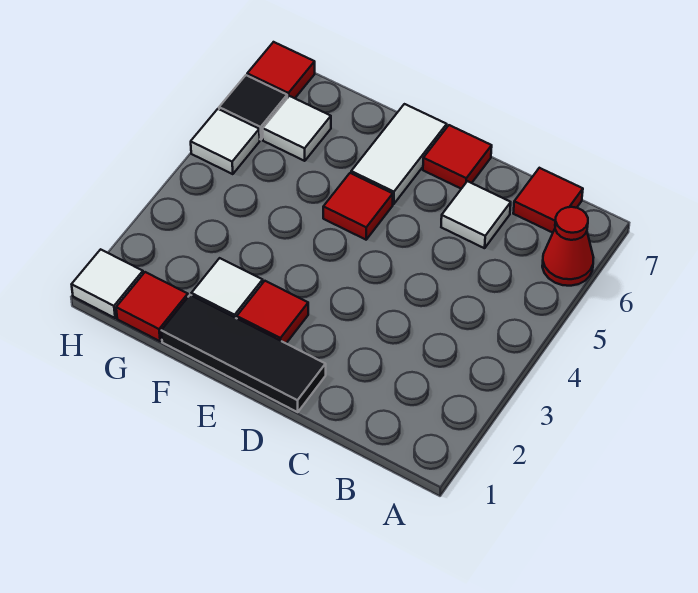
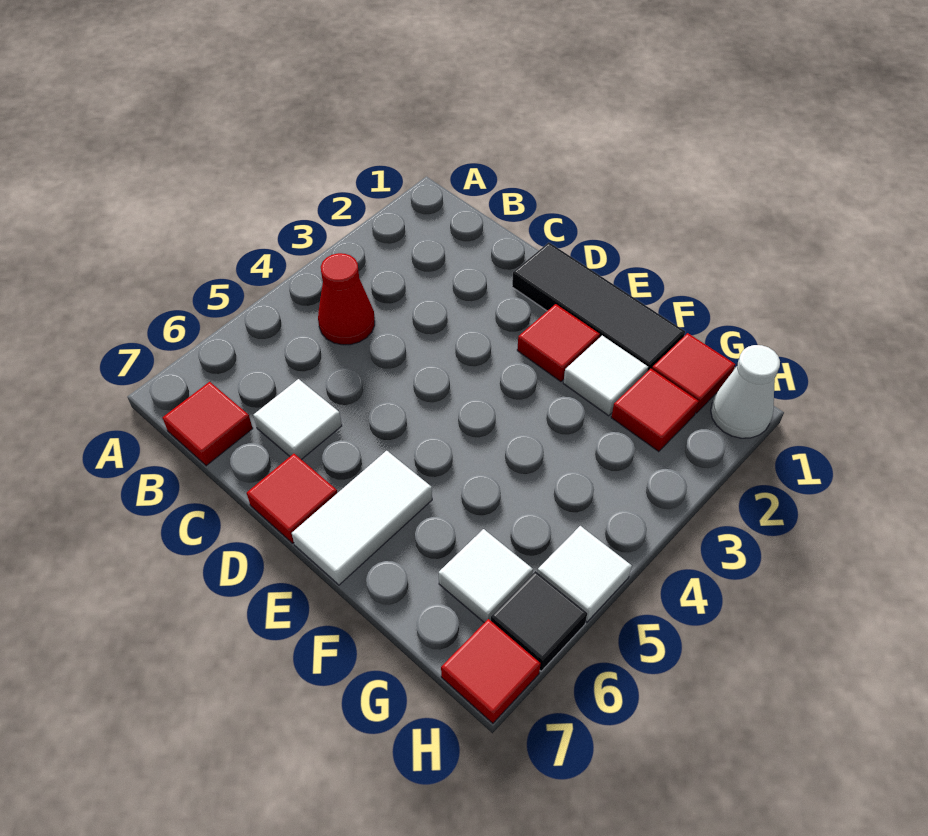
red 1x1 cone [542,207,594,286] -> red 1x1 cone moved to [318,253,375,345]
red 1x1 tile [323,173,393,240] -> red 1x1 tile moved to [611,369,699,452]
white 1x1 tile [72,249,143,318] -> white 1x1 cone [711,345,780,438]

